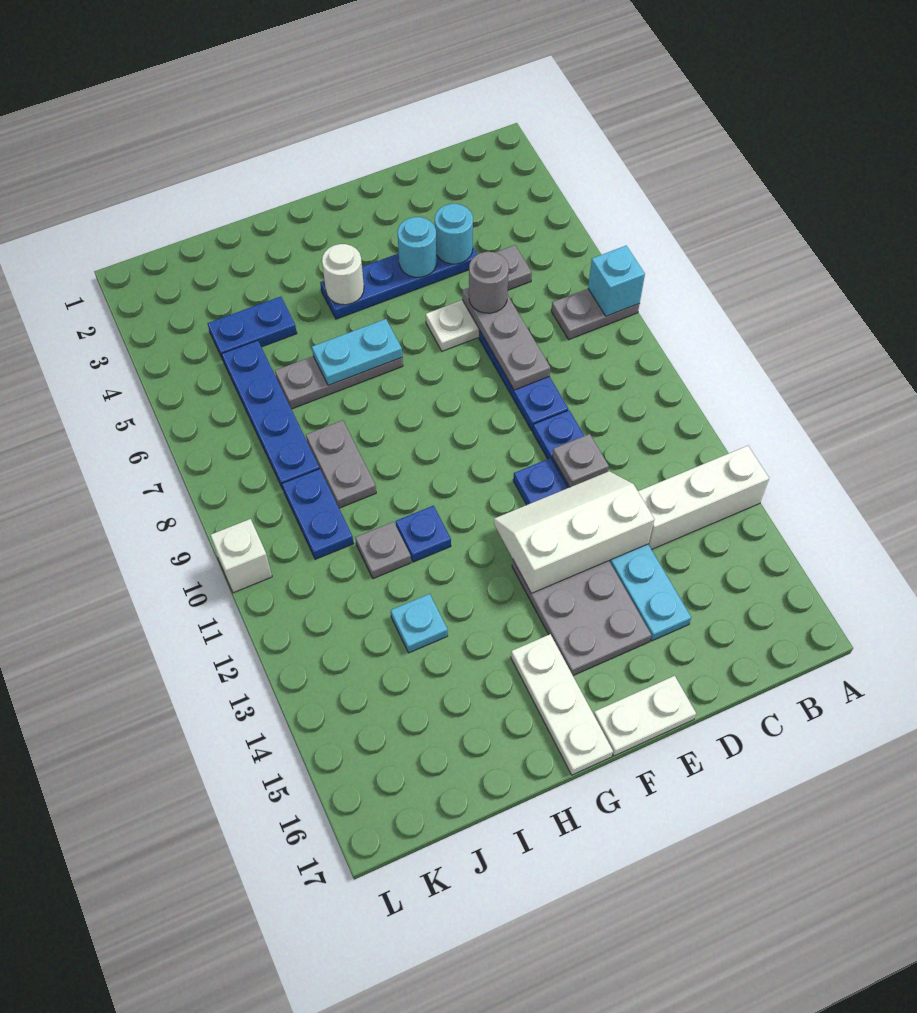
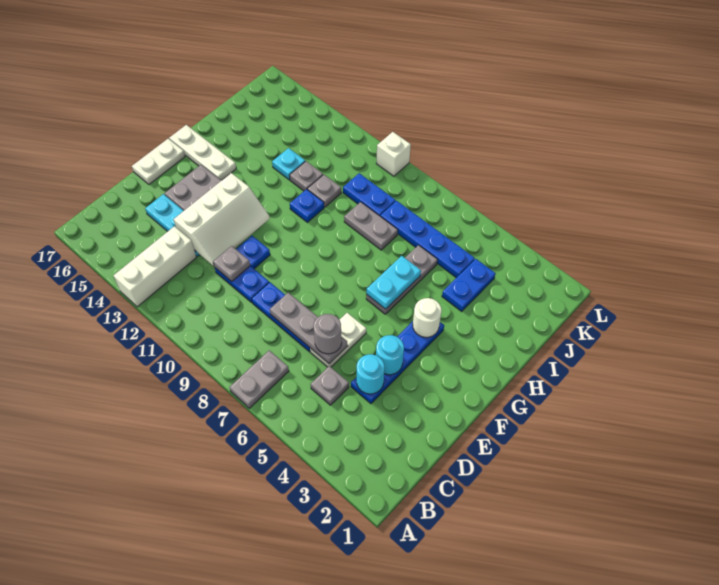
cyan 1x1 brick [588,246,645,316] -> none
none -> grey 1x1 plate [290,161,323,191]

